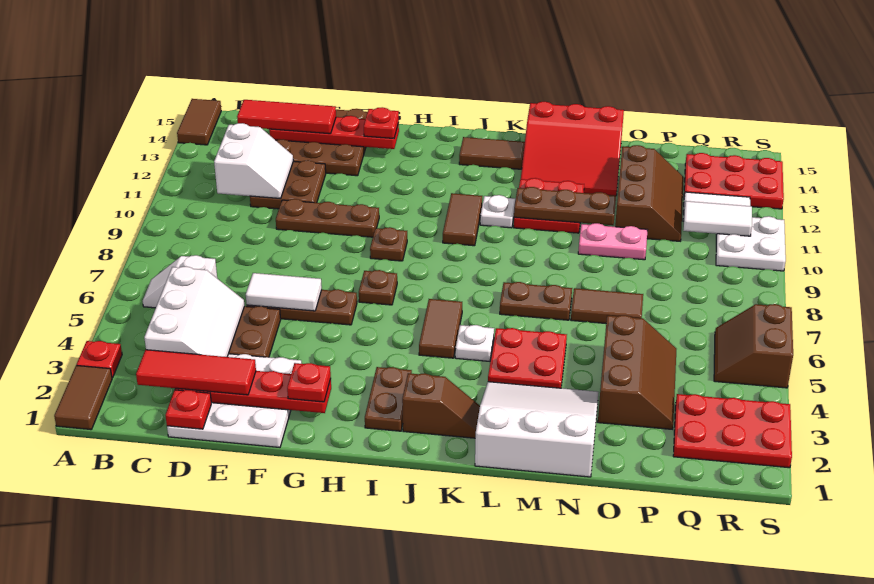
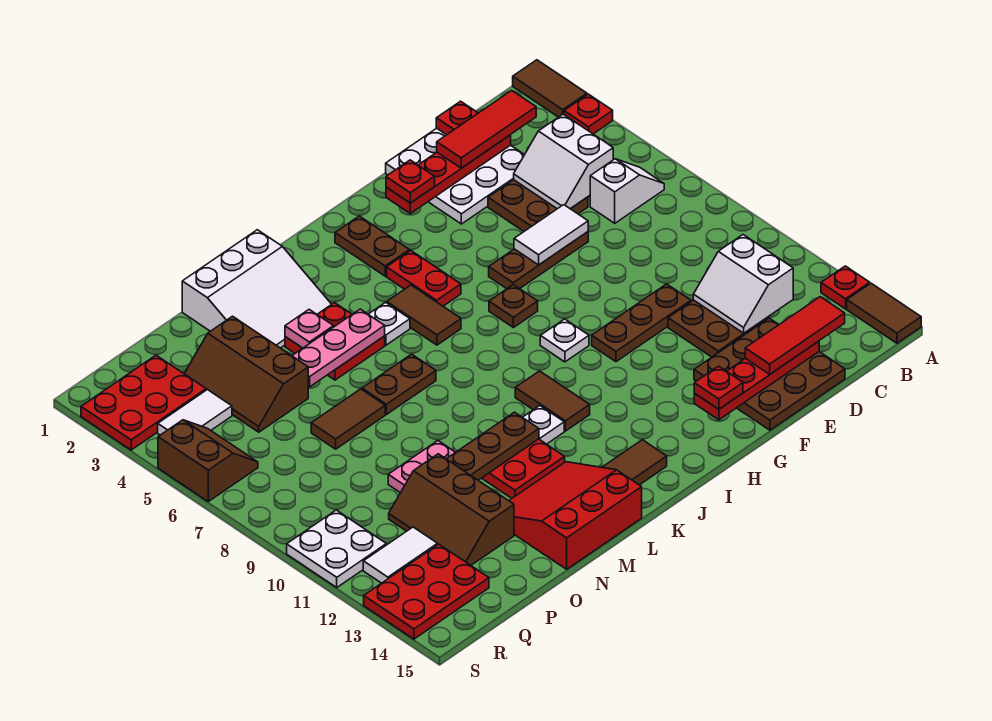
none -> red 1x1 plate [821,266,870,309]
white 2x3 slope [144,267,244,357] -> white 2x2 slope [514,114,613,209]
brown 1x1 plate [370,227,407,261] -> white 1x1 plate [540,319,589,362]
none -> red 1x2 plate [387,250,461,306]
brown 1x2 slope [402,373,480,438] -> none
none -> pink 1x3 plate [292,309,385,387]
none -> pink 1x1 plate [285,310,334,348]
white 1x2 tile [683,201,752,236] -> white 1x2 tile moved to [158,390,232,435]

